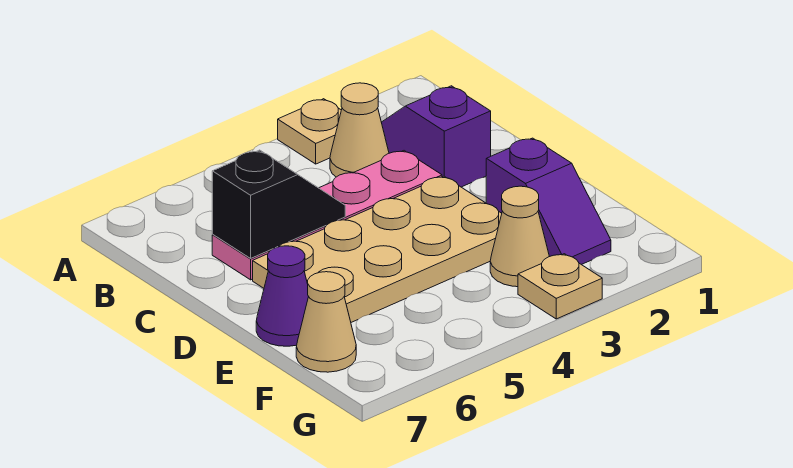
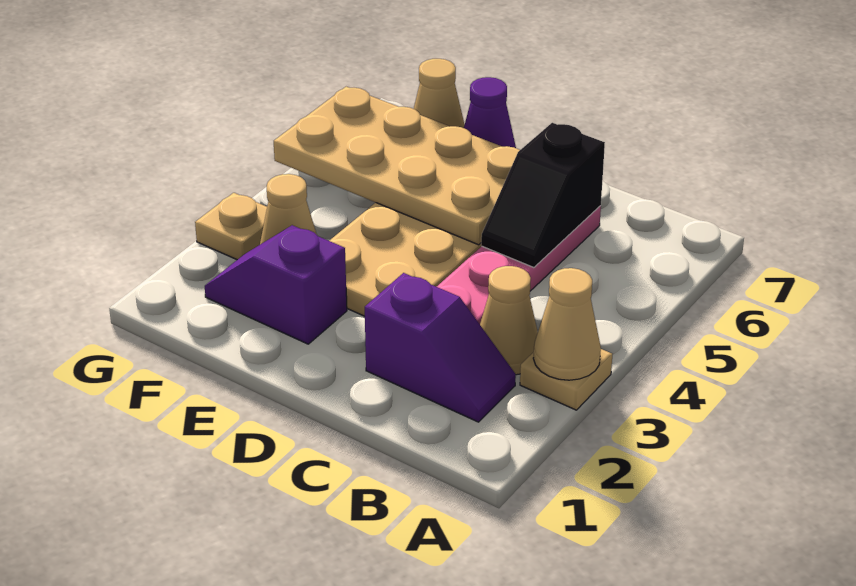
none -> tan 1x1 cone [533,268,601,380]
none -> tan 2x4 plate [274,87,520,245]

